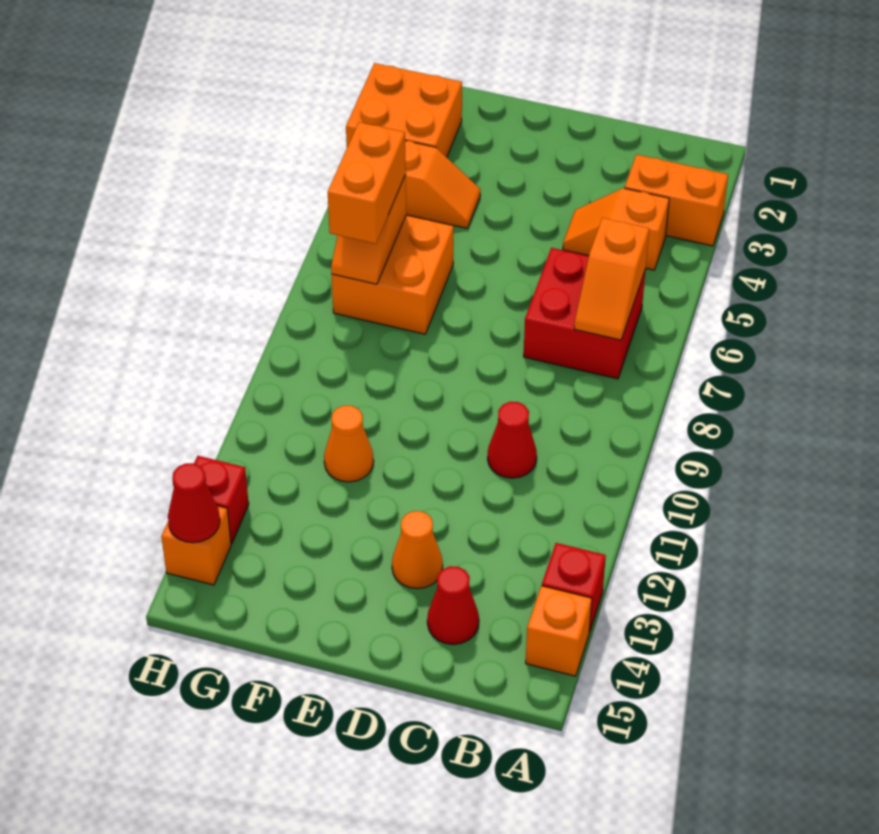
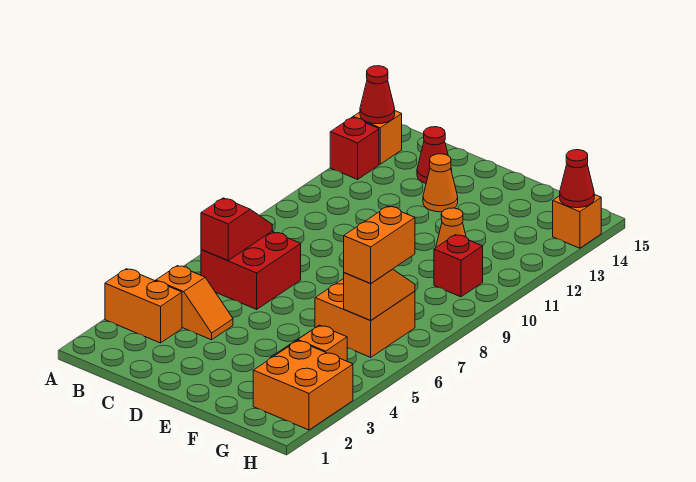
orange 1x2 slope [574,218,649,340] -> red 1x2 slope [201,198,272,261]
red 1x1 cone [487,402,537,478] -> red 1x1 cone moved to [360,66,395,124]
red 1x1 brick [194,456,249,543] -> red 1x1 brick moved to [434,235,483,297]

